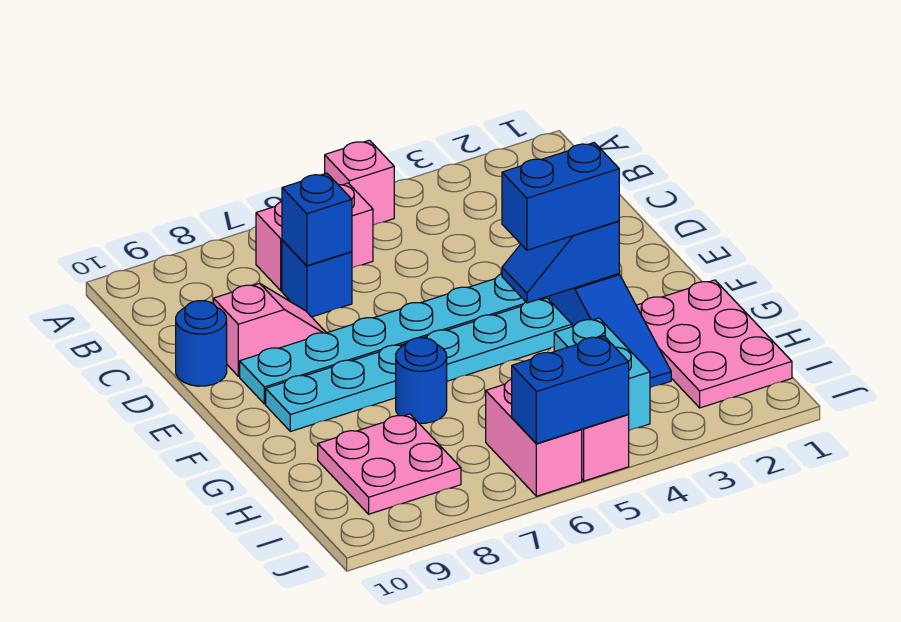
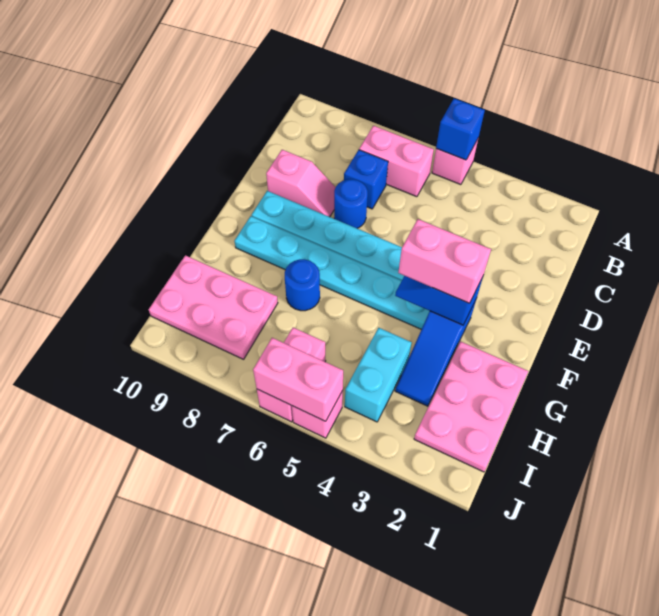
blue 1x1 brick [282,173,352,266] -> blue 1x1 brick moved to [436,99,485,160]
blue 1x1 round brick [176,301,227,386] -> blue 1x1 round brick moved to [334,179,368,228]
blue 1x2 brick [502,143,619,250] -> pink 1x2 brick [398,219,491,303]
pink 2x2 plate [318,414,461,514] -> pink 2x3 plate [149,255,278,359]
blue 1x2 brick [512,336,629,444] -> pink 1x2 brick [253,338,343,421]

